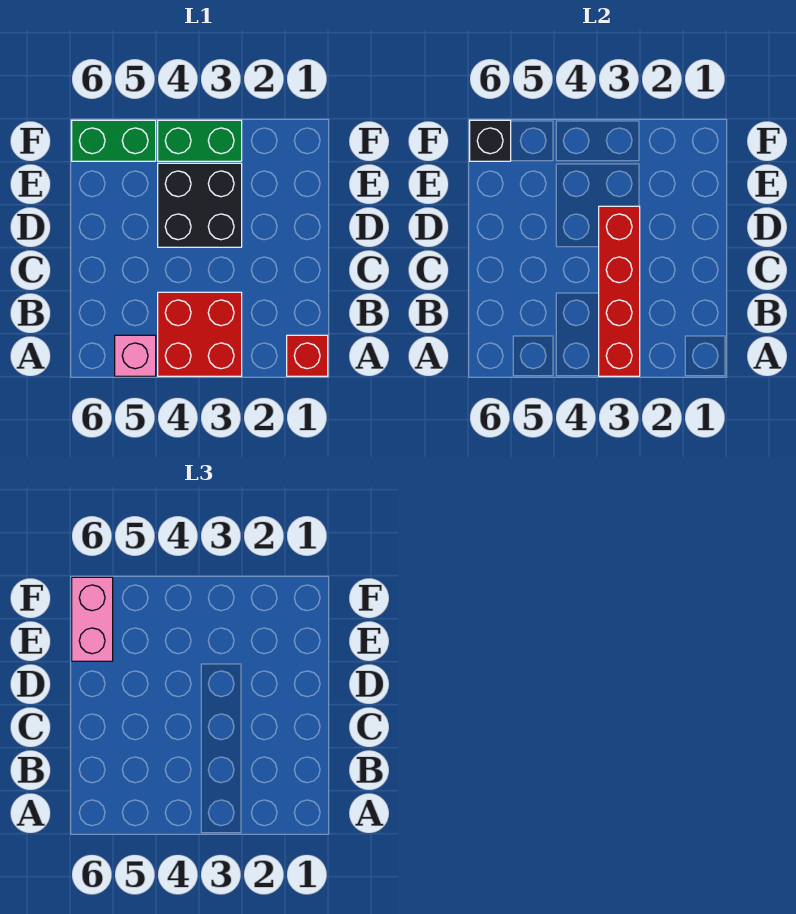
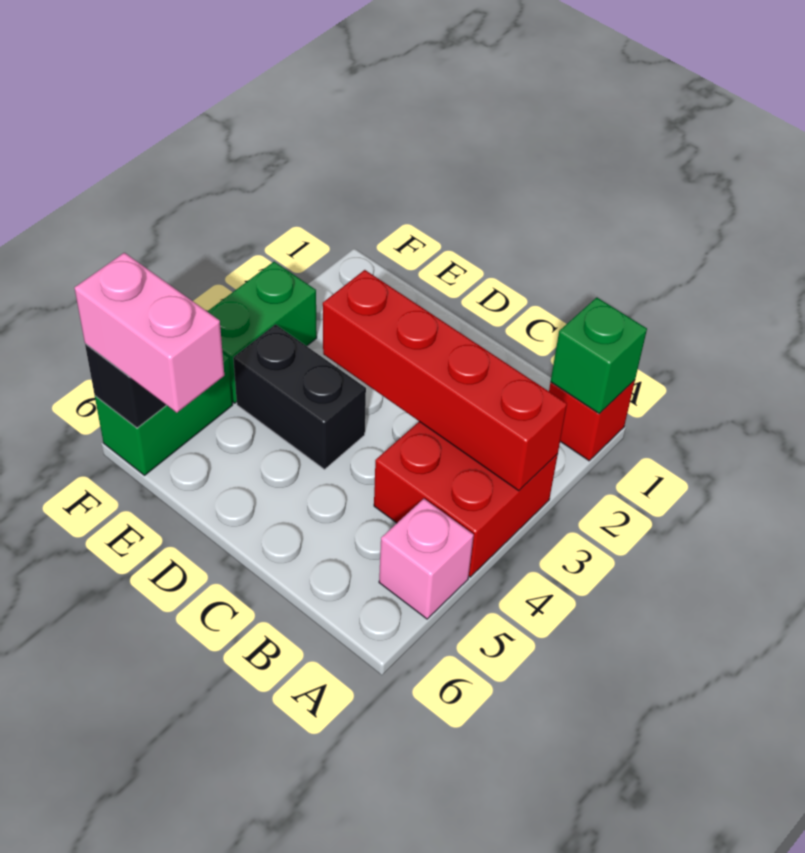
none -> green 1x1 brick [551,298,647,414]
black 2x2 brick [158,163,242,247] -> black 1x2 brick [233,325,366,469]

